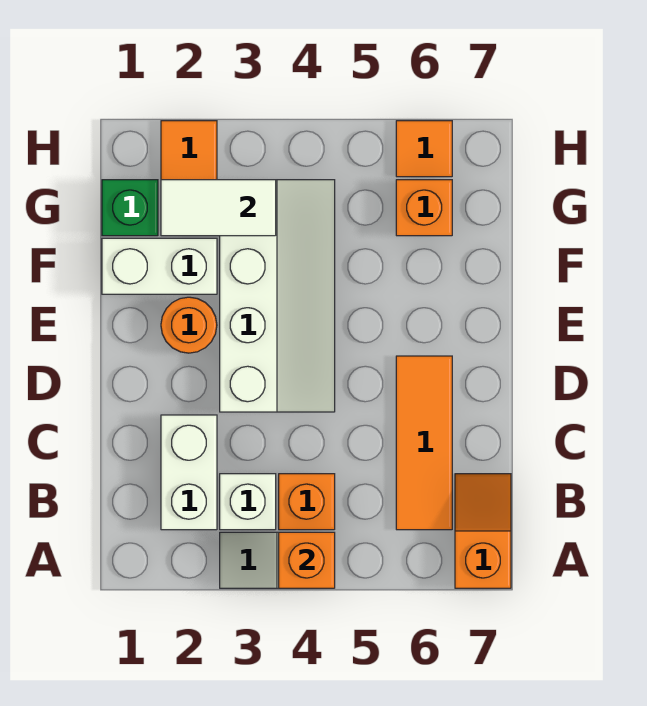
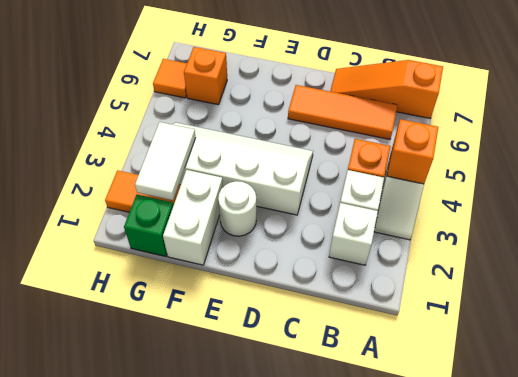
orange 1x2 slope [455,474,511,588] -> orange 1x3 slope [330,60,443,118]
white 1x2 brick [161,415,217,530] -> white 1x1 brick [329,203,378,265]
orange 1x1 round brick [161,297,217,353] -> white 1x1 round brick [218,181,256,236]

